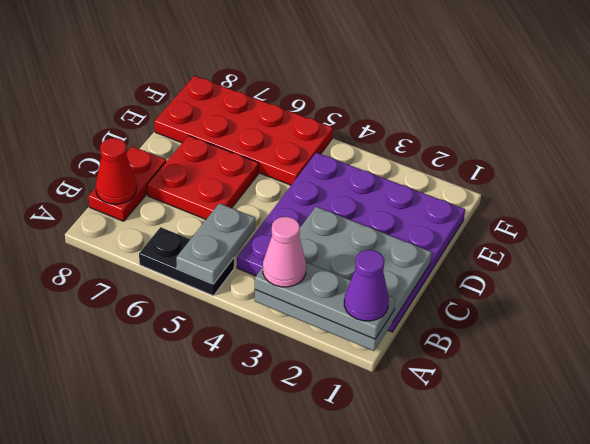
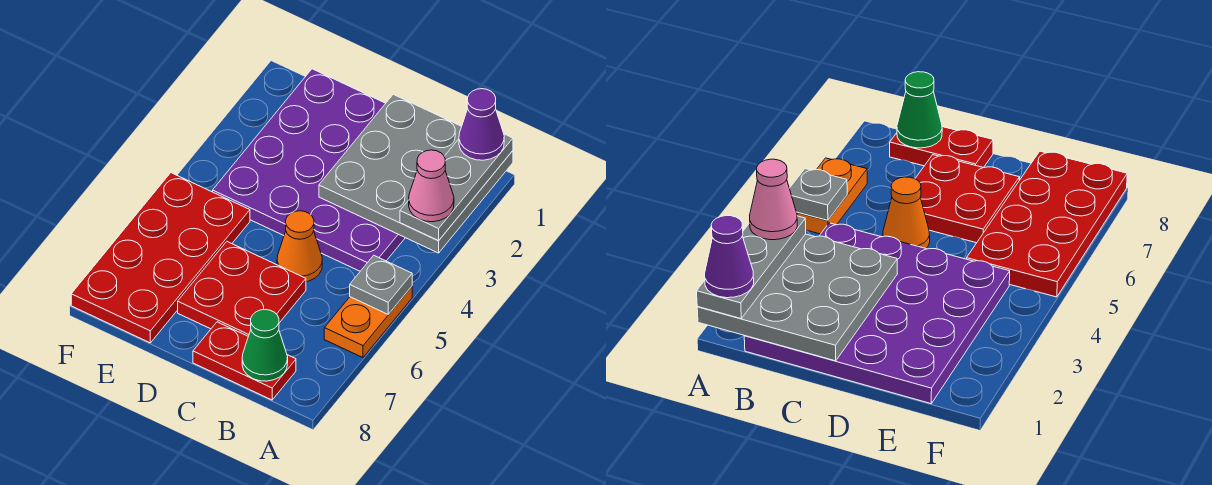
black 1x2 plate [139,227,234,296] -> orange 1x2 plate [324,286,412,358]
grey 1x2 plate [176,203,255,284] -> grey 1x1 plate [350,255,412,314]
red 1x1 cone [96,138,137,204] -> green 1x1 cone [242,310,288,381]
none -> orange 1x1 cone [277,211,322,282]

